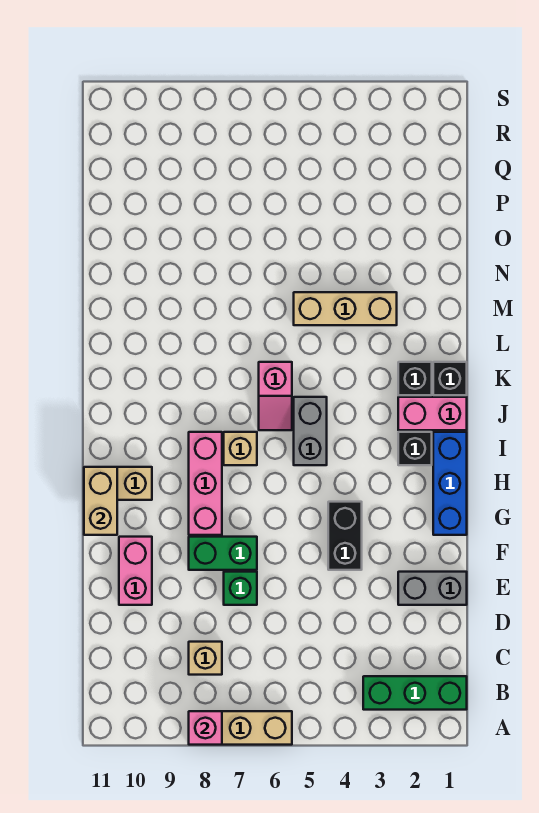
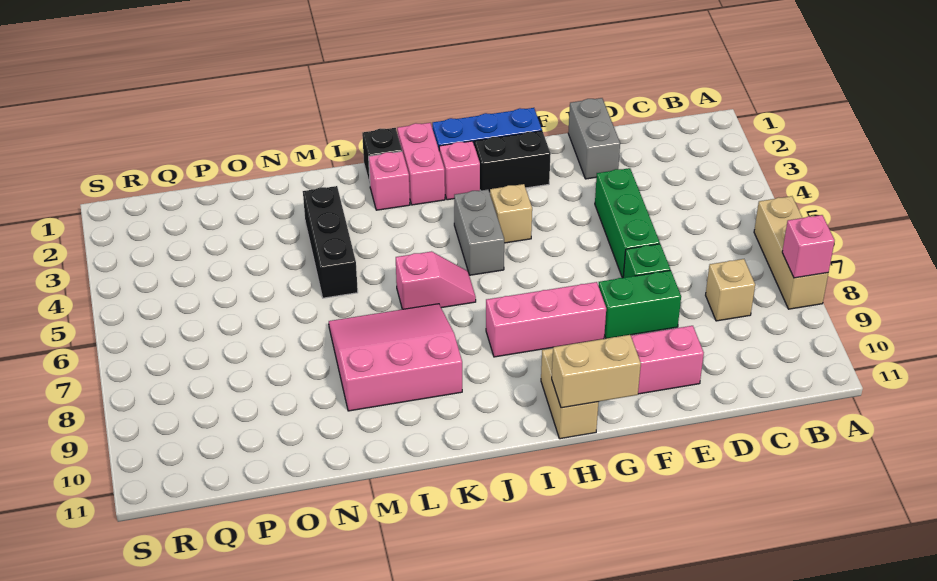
green 1x3 brick [363,676,467,710] -> green 1x3 brick moved to [595,168,660,278]
black 1x2 brick [328,502,362,570] -> black 1x2 brick moved to [474,131,551,193]
green 1x2 brick [189,537,257,570] -> green 1x2 brick turned to [598,270,681,339]
black 1x1 brick [398,432,432,465] -> pink 1x1 brick [439,141,480,200]
grey 1x2 brick [294,397,327,465] -> grey 1x2 brick turned to [454,189,504,275]
tan 1x1 brick [224,432,257,465] -> tan 1x1 brick moved to [490,184,532,243]
black 1x1 brick [398,362,432,395] -> pink 1x1 brick [369,151,410,210]
none -> pink 3x3 slope [329,304,462,411]
tan 1x3 brick [294,292,397,325] -> black 1x3 brick [303,186,358,298]

